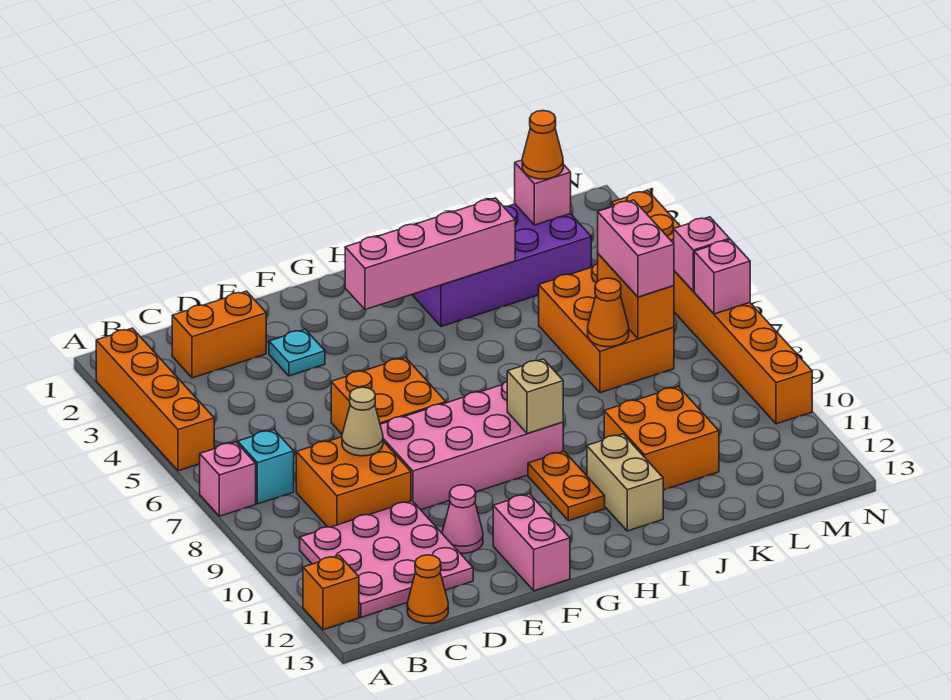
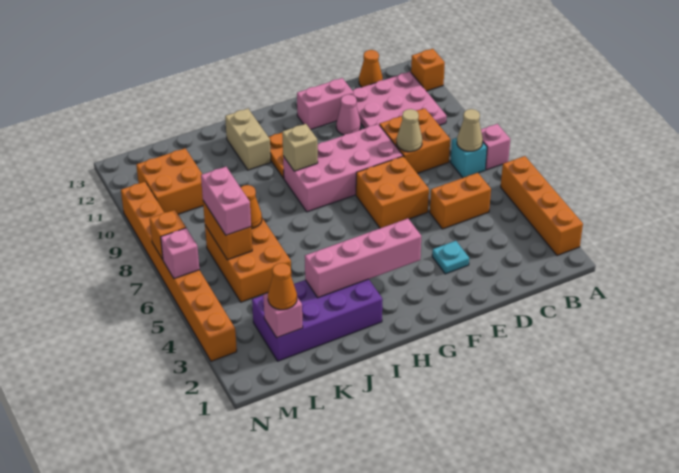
none -> tan 1x1 cone [457,109,483,151]
orange 1x2 brick [172,291,266,378] -> orange 1x2 brick moved to [430,173,491,229]
pink 1x2 brick [493,494,570,591] -> pink 1x2 brick turned to [297,78,354,130]
orange 2x2 brick [604,386,719,490] -> orange 2x2 brick moved to [136,148,203,214]
pink 1x1 brick [694,240,750,314] -> orange 1x1 brick [150,210,186,260]

